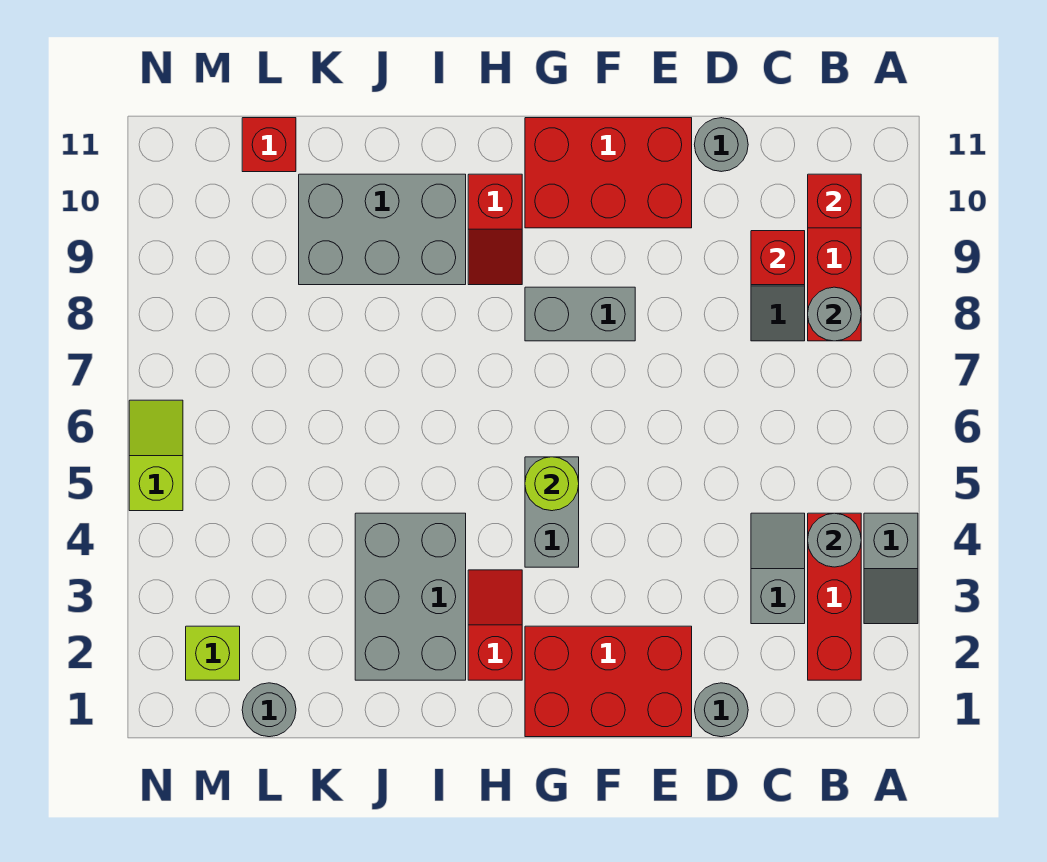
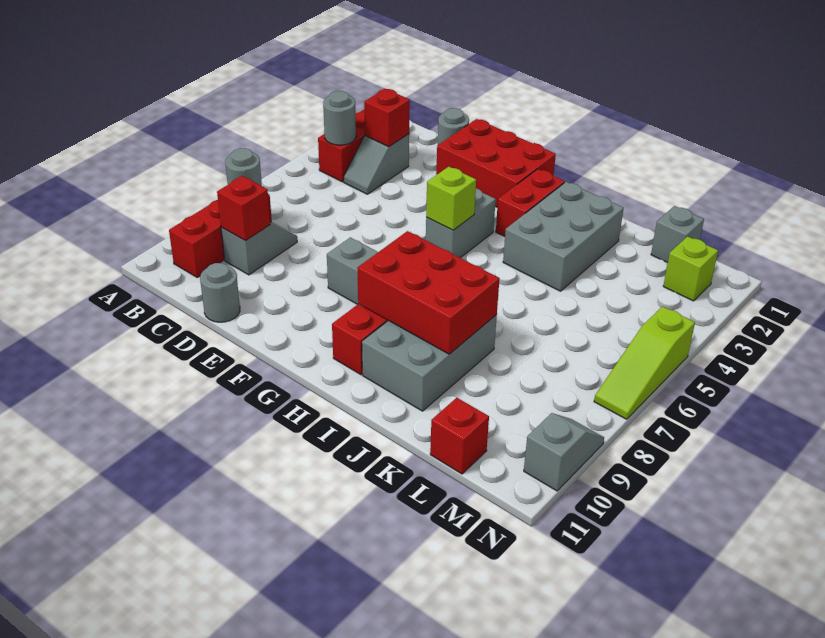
grey 1x2 slope [864,513,918,624] -> grey 1x2 slope moved to [524,413,604,491]
red 1x1 brick [808,174,861,228] -> red 1x1 brick moved to [364,89,410,147]
red 2x3 brick [525,118,692,228] -> red 2x3 brick moved to [357,231,500,354]
lime 1x1 round brick [525,457,579,511] -> lime 1x1 brick [426,167,476,230]
red 1x2 slope [468,570,522,680] -> red 1x2 brick [496,169,565,237]
grey 2x3 brick [299,174,466,285] -> grey 2x3 brick turned to [362,315,497,411]
grey 1x1 round brick [242,683,296,737] -> grey 1x1 brick [651,206,704,263]
lime 1x2 slope [129,400,183,511] -> lime 1x3 slope [594,306,695,419]

